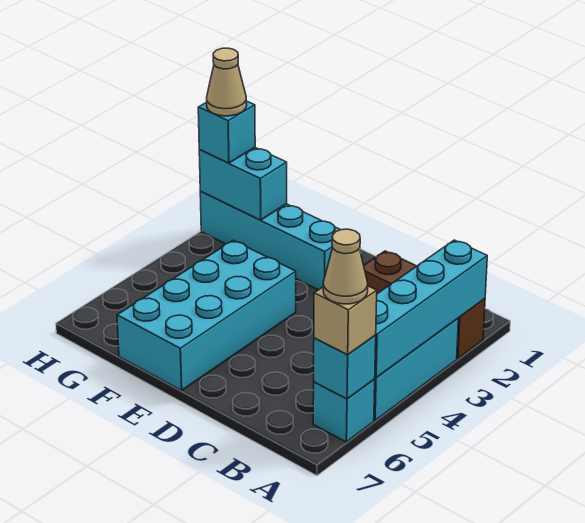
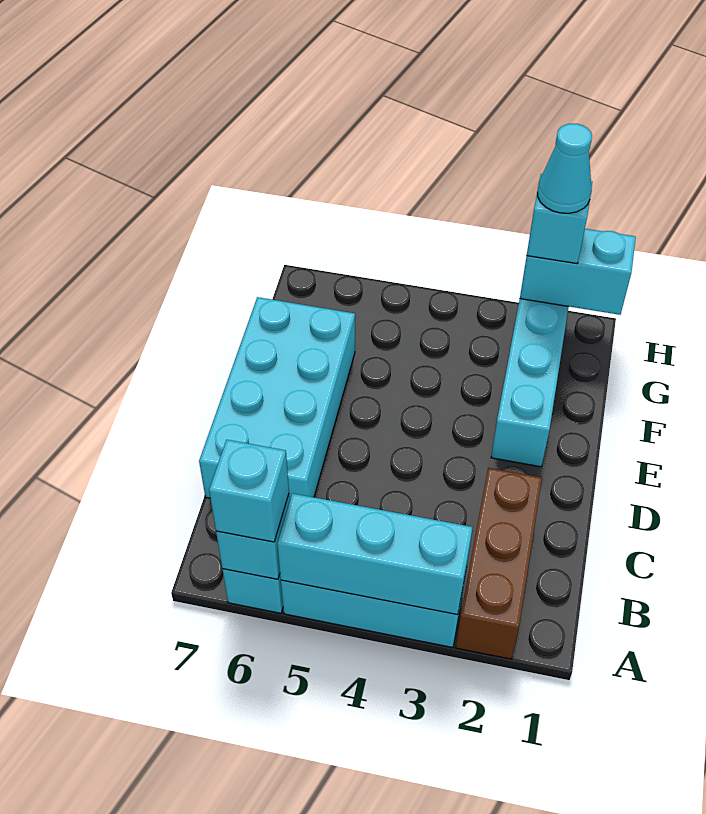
cyan 1x4 brick [375,240,487,378] -> cyan 1x3 brick [277,493,473,615]
tan 1x1 brick [314,286,377,355] -> cyan 1x1 brick [209,440,289,542]
tan 1x1 cone [323,229,368,304] -> none
cyan 2x4 brick [117,240,296,390] -> cyan 2x4 brick turned to [199,297,355,498]
cyan 1x2 brick [199,148,287,220] -> cyan 1x2 brick turned to [520,229,636,315]
tan 1x1 cone [207,48,247,116] -> cyan 1x1 cone [537,124,592,213]

